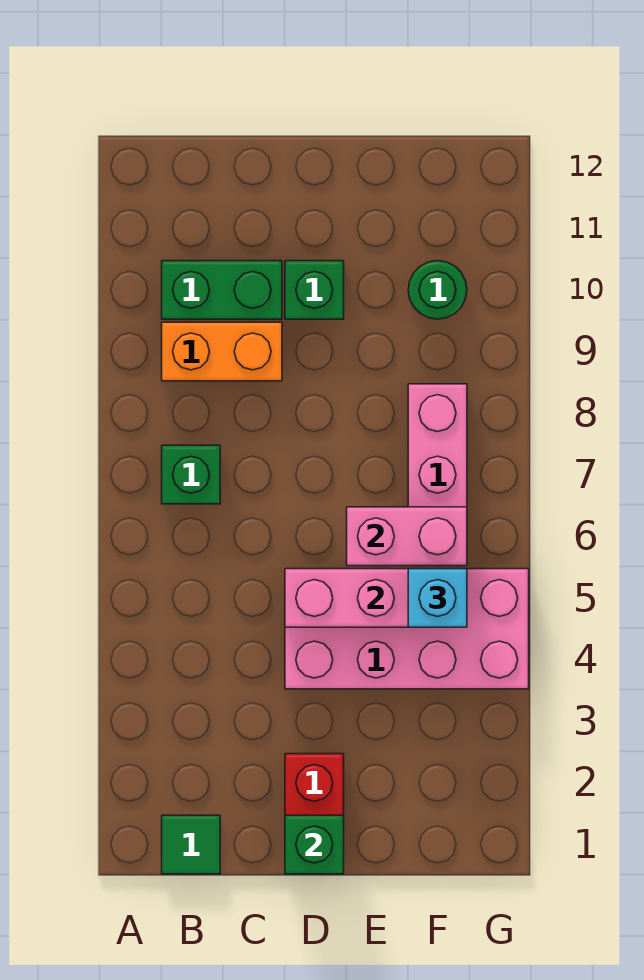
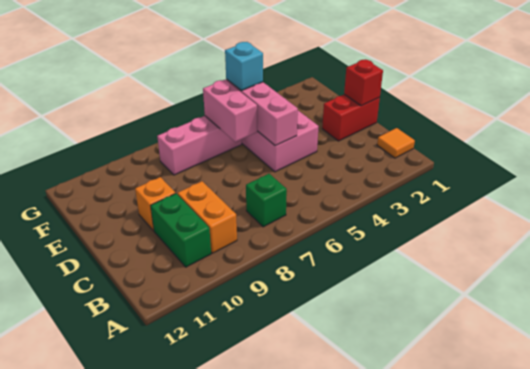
green 1x1 tile [162,815,220,874] -> orange 1x1 tile [377,128,415,158]
green 1x1 brick [285,815,344,874] -> red 1x1 brick [344,59,383,106]
green 1x1 brick [285,261,344,319] -> orange 1x1 brick [135,177,175,231]
green 1x1 round brick [408,261,467,319] -> none

